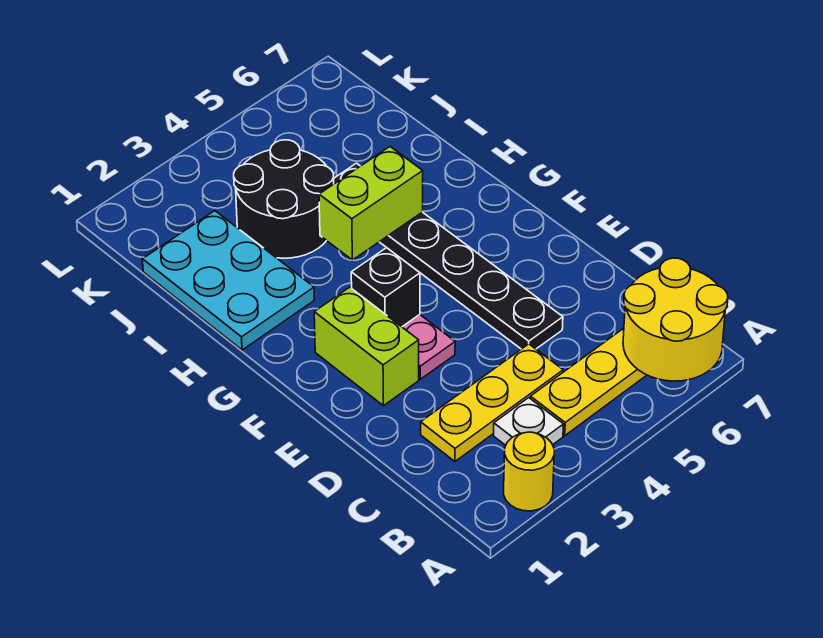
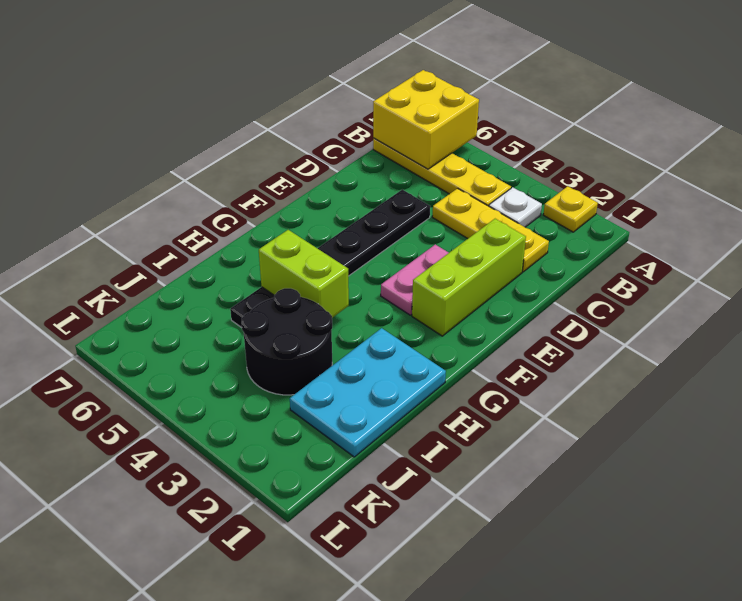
yellow 1x1 round brick [504,432,554,511] -> yellow 1x1 plate [543,186,598,232]
yellow 2x2 round brick [623,258,728,381] -> yellow 2x2 brick [373,70,479,169]
lime 1x2 brick [314,287,419,406] -> lime 1x3 brick [412,219,526,336]
black 1x1 brick [351,248,420,327] -> none

